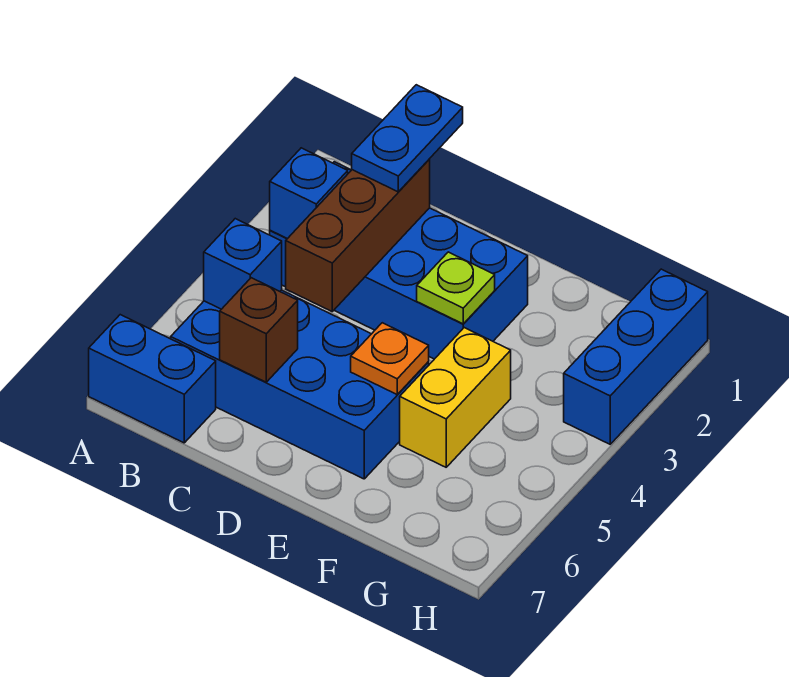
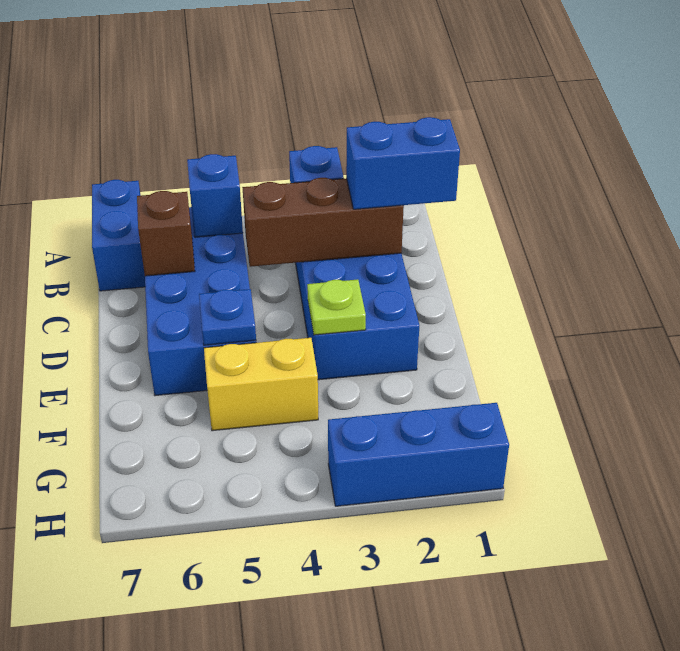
blue 1x2 plate [352,85,463,192] -> blue 1x2 brick [346,117,460,209]
orange 1x1 plate [351,323,429,395] -> blue 1x1 plate [199,289,256,345]

